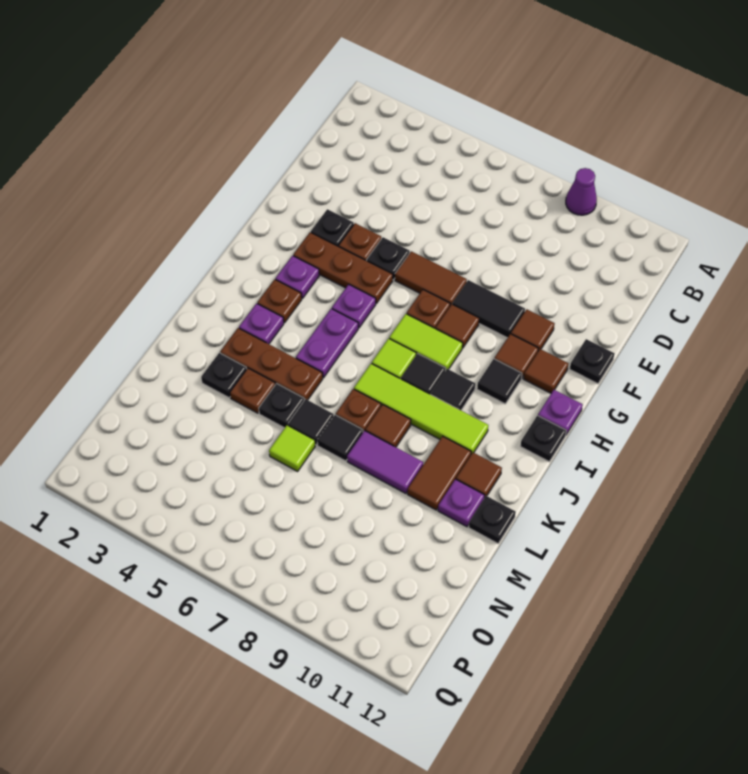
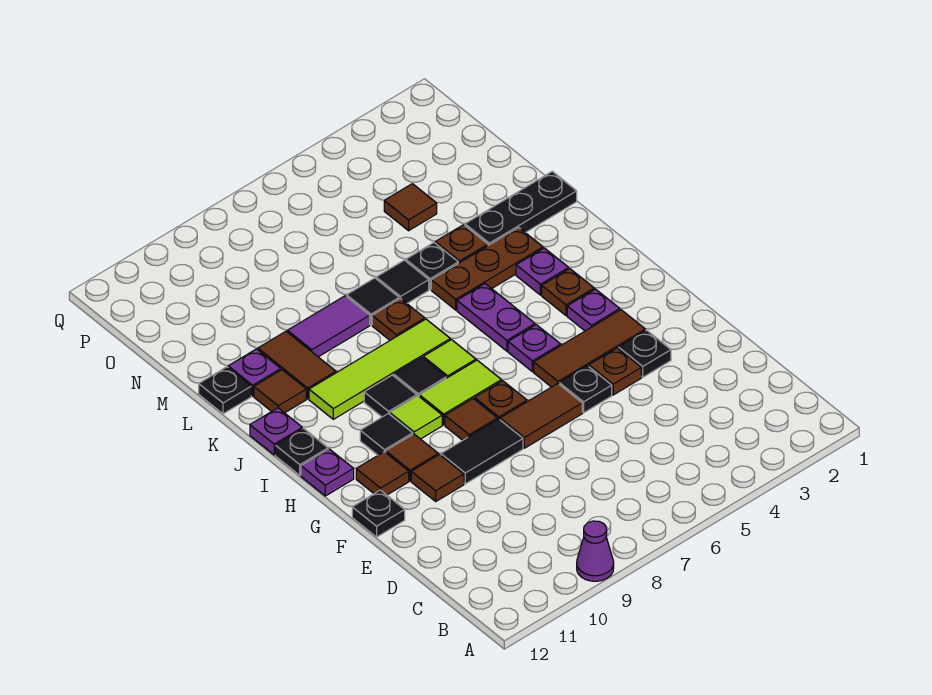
brown 1x3 plate [293,232,393,303] -> brown 1x3 tile [534,310,645,387]
none -> purple 1x1 plate [250,408,302,455]
brown 1x1 tile [365,405,411,447] -> brown 1x1 tile moved to [384,184,437,231]
black 1x1 plate [201,353,247,398] -> black 1x3 plate [465,171,577,246]
lime 1x1 tile [269,425,315,471] -> lime 1x1 tile moved to [390,396,442,439]

